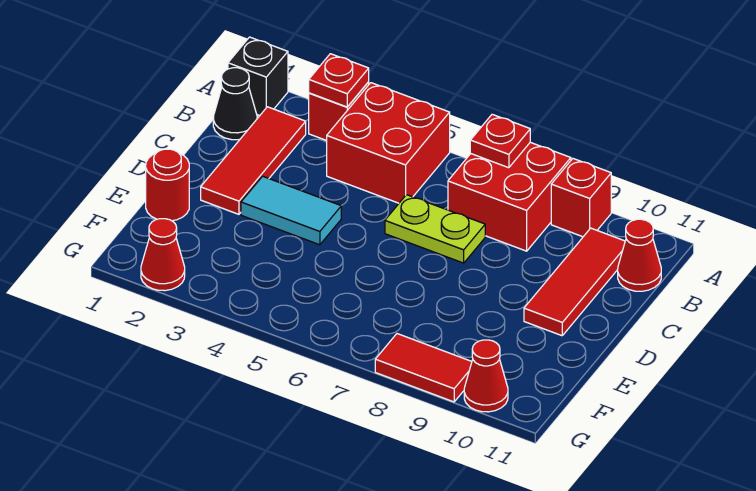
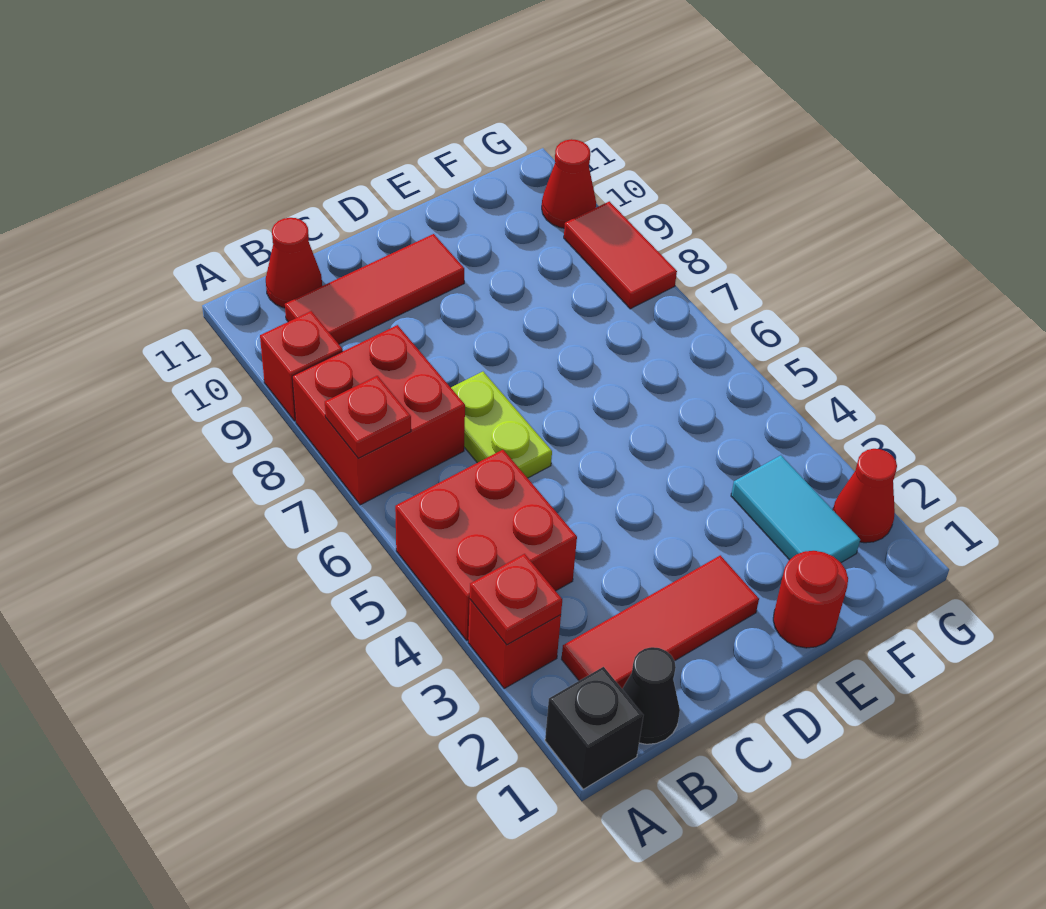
cyan 1x2 tile [241,176,341,245] -> cyan 1x2 tile moved to [731,455,860,563]

